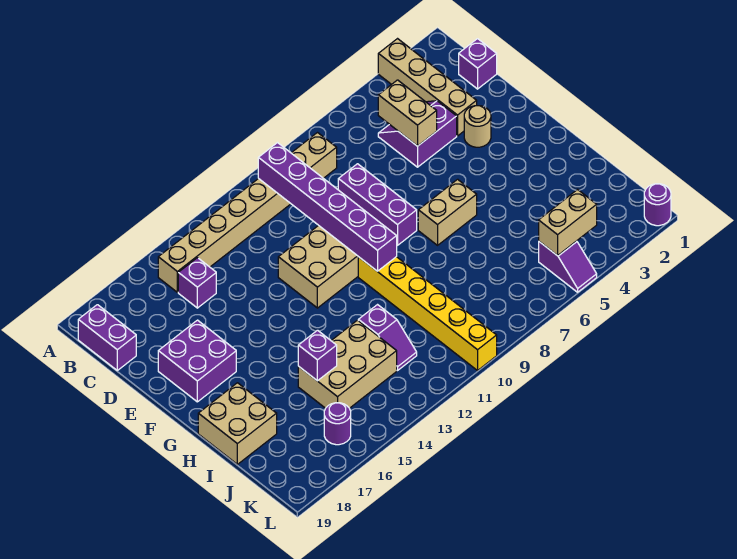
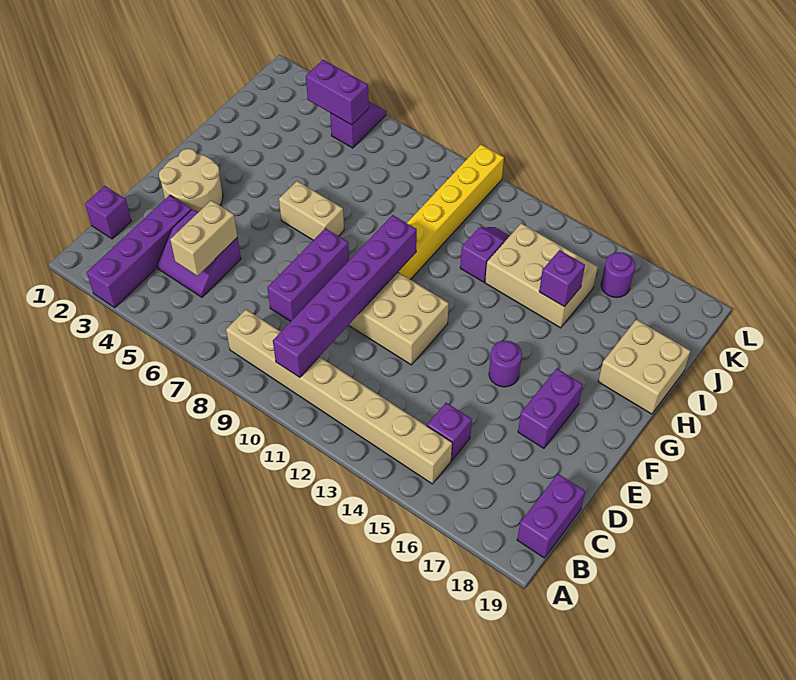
tan 1x4 brick [378,39,477,136] -> purple 1x4 brick [87,195,191,308]
tan 1x1 round brick [464,106,491,147] -> tan 2x2 round brick [159,149,223,212]
purple 2x2 brick [158,320,236,402] -> purple 1x2 brick [518,369,583,448]
tan 1x2 brick [539,190,597,256] -> purple 1x2 brick [306,60,369,125]
purple 1x1 round brick [644,184,671,226] -> purple 1x1 round brick moved to [489,341,522,387]

